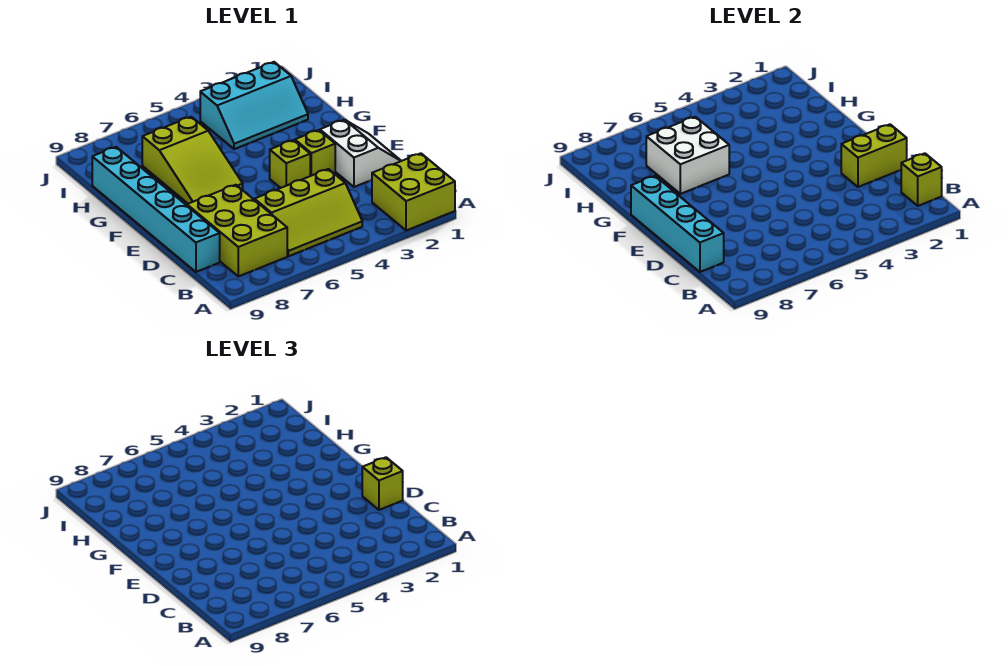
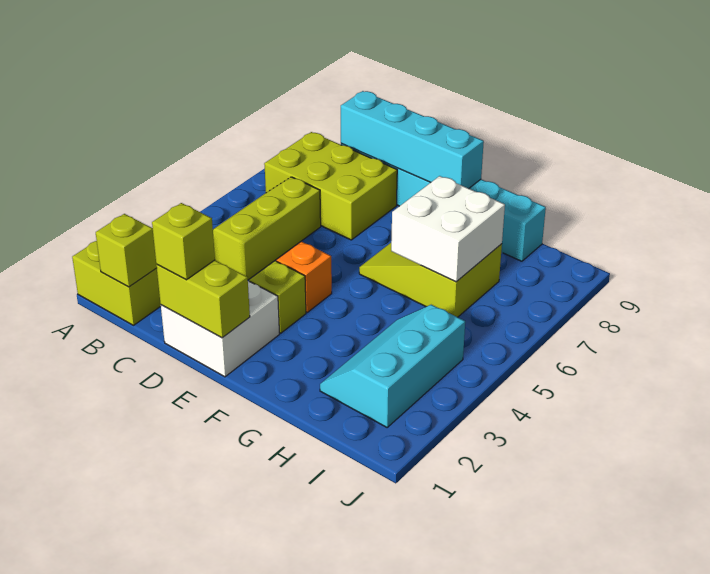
white 2x2 slope [320,120,401,187] -> white 2x2 brick [161,281,280,377]
lime 1x2 brick [841,124,907,187] -> lime 1x2 brick turned to [156,260,250,338]
lime 1x1 brick [270,140,310,188] -> orange 1x1 brick [276,241,332,312]

